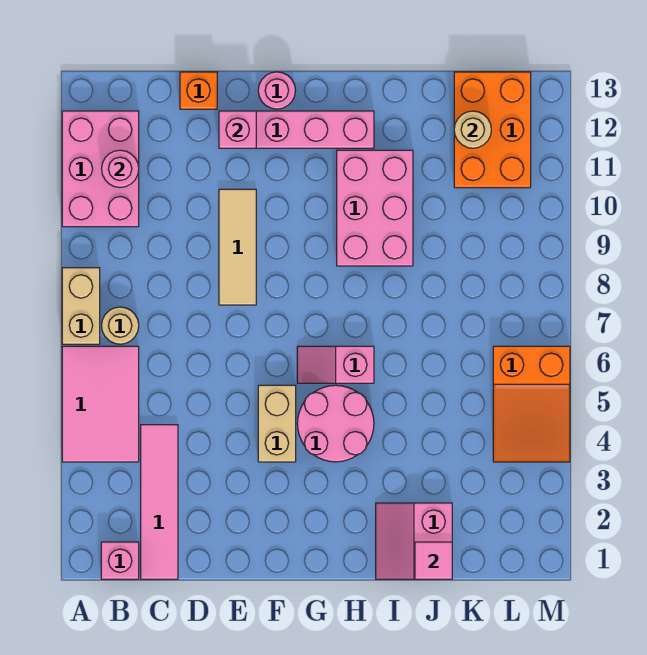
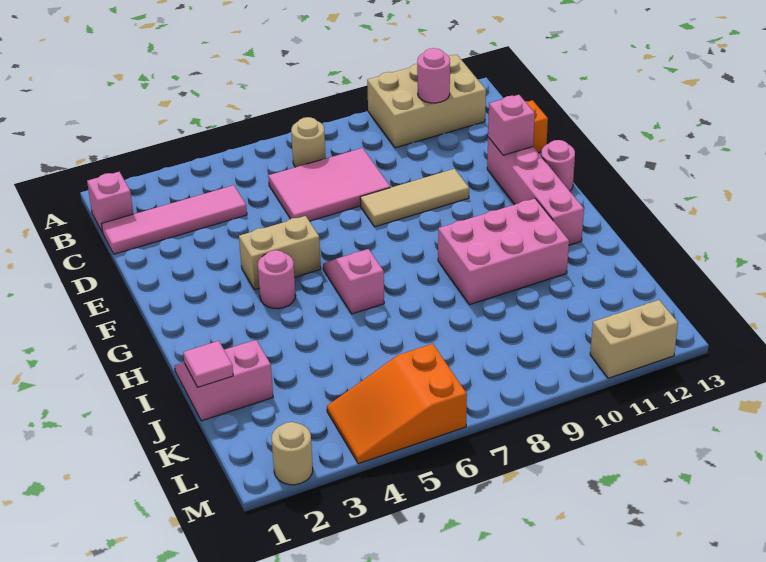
pink 2x3 tile [62,346,139,462] -> pink 2x3 tile moved to [268,148,390,221]
tan 1x2 brick [62,268,100,344] -> tan 1x2 brick moved to [590,300,678,378]
pink 2x3 brick [62,111,139,227] -> tan 2x3 brick [367,55,486,148]
pink 2x2 round brick [297,385,374,462] -> pink 1x1 round brick [258,250,295,309]
orange 2x3 brick [454,72,531,188] -> none
tan 1x1 round brick [454,111,491,148] -> tan 1x1 round brick moved to [272,422,313,485]

